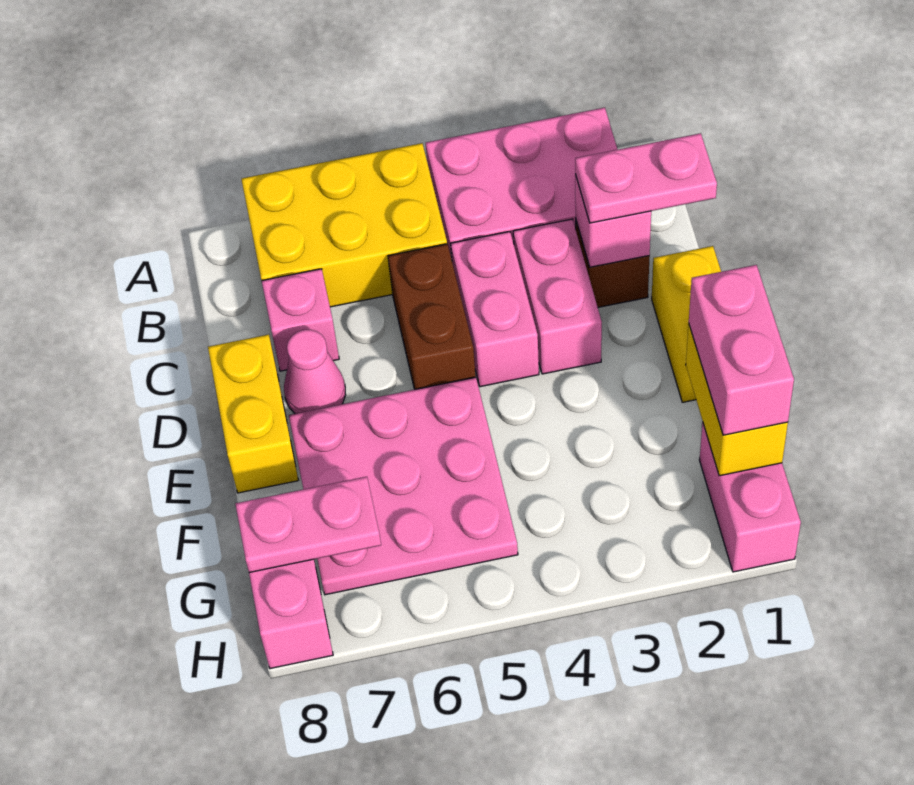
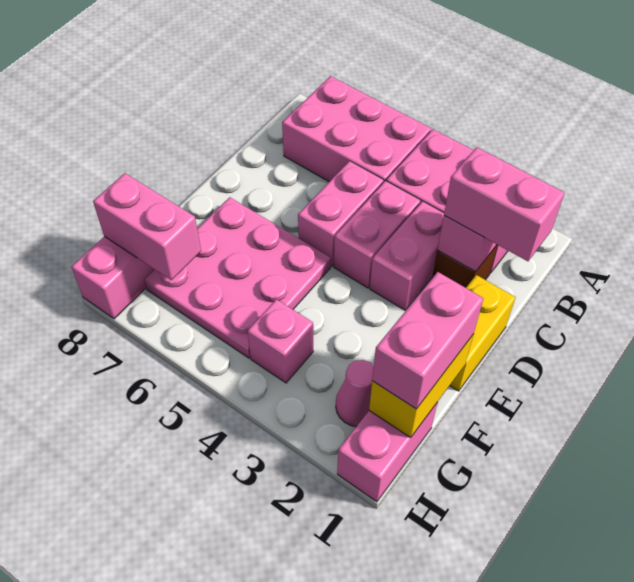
yellow 2x3 brick [241,143,447,307] -> pink 2x3 brick [282,76,431,183]
pink 1x2 plate [575,133,717,223] -> pink 1x2 brick [444,147,564,261]
brown 1x2 brick [388,244,476,390] -> pink 1x2 brick [298,161,383,266]
pink 1x1 brick [262,269,339,371] -> pink 1x1 brick moved to [247,299,313,383]
pink 1x1 cone [284,330,346,414] -> pink 1x1 cone moved to [336,360,374,427]
yellow 1x2 brick [208,335,298,493] -> none
pink 1x2 plate [235,477,381,573] -> pink 1x2 brick [93,173,201,280]

